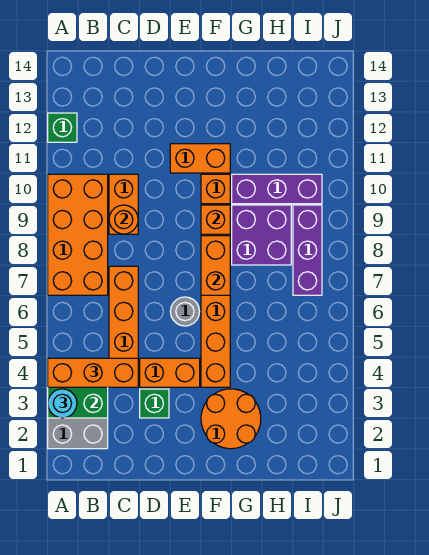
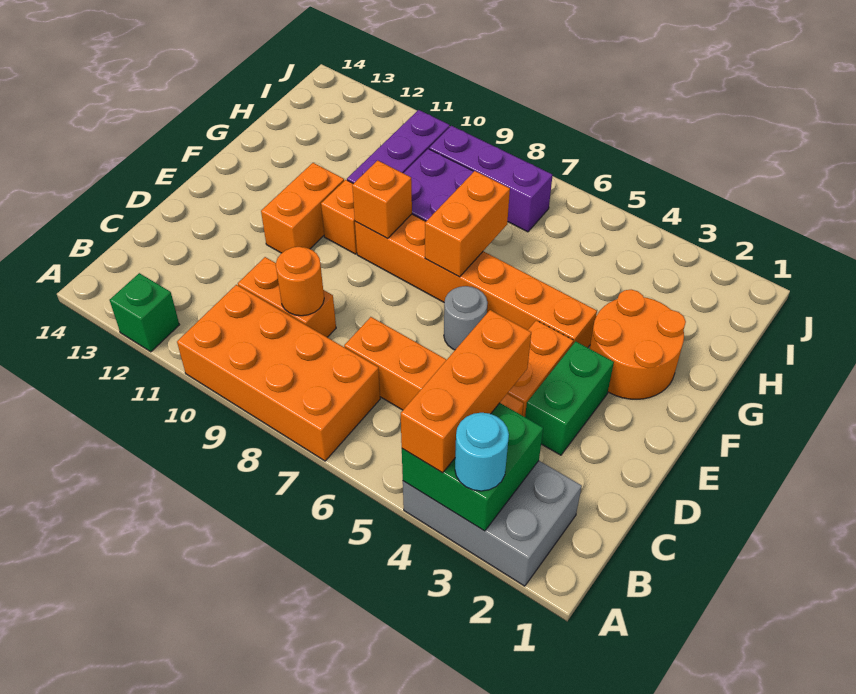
green 1x1 brick [140,389,169,418] -> green 1x2 brick [525,341,614,455]
orange 1x2 brick [201,236,230,295] -> orange 1x2 brick turned to [425,171,510,277]

